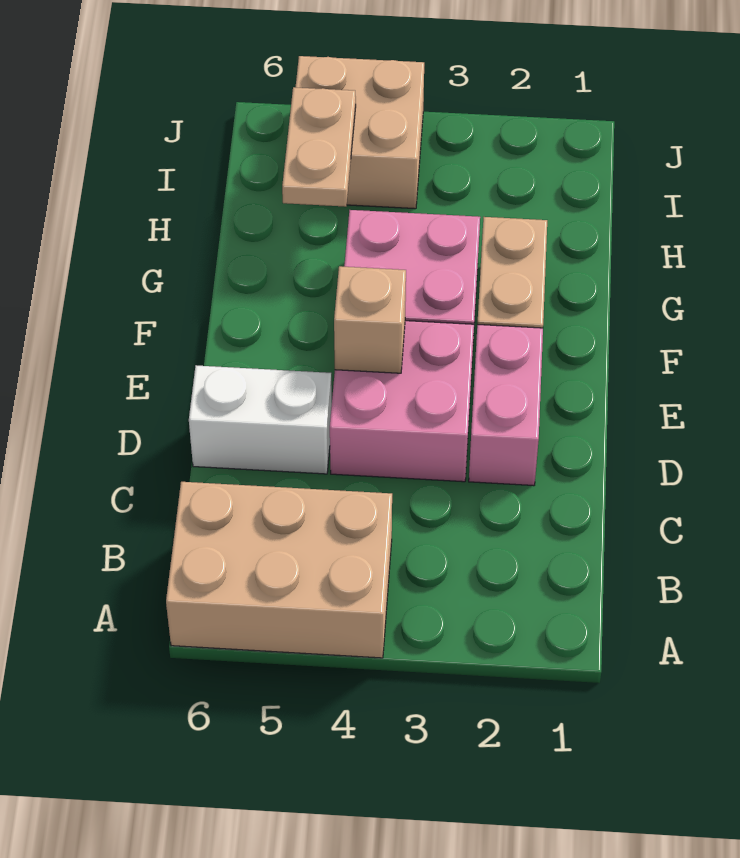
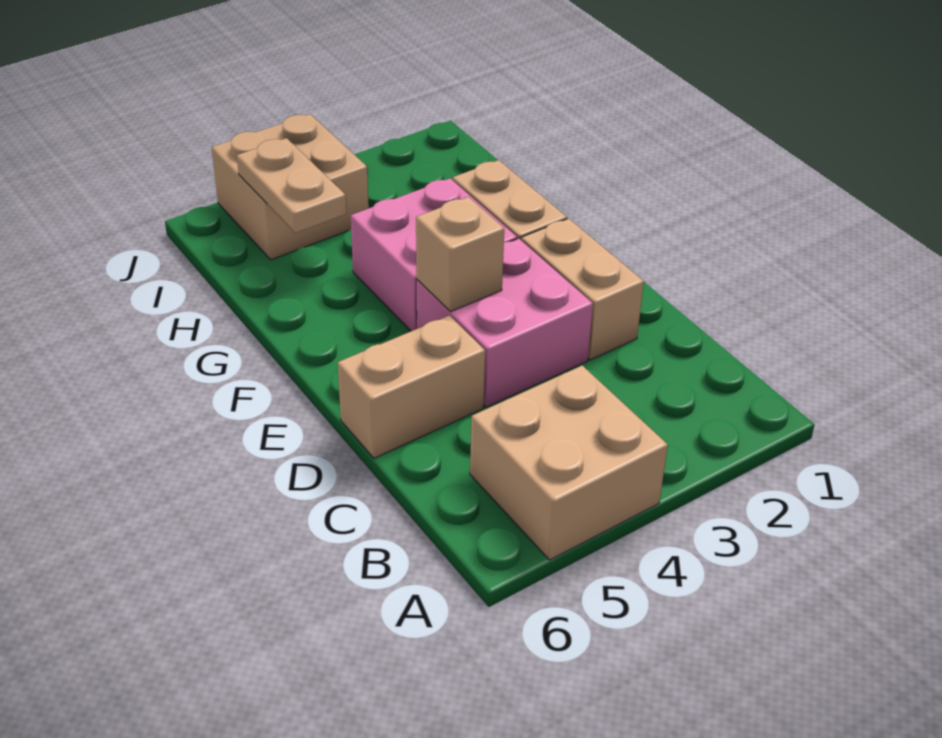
tan 2x3 brick [166,482,392,658] -> tan 2x2 brick [470,366,668,560]
pink 1x2 brick [469,324,543,486] -> tan 1x2 brick [521,218,644,360]
white 1x2 brick [189,365,332,474] -> tan 1x2 brick [338,315,485,458]

